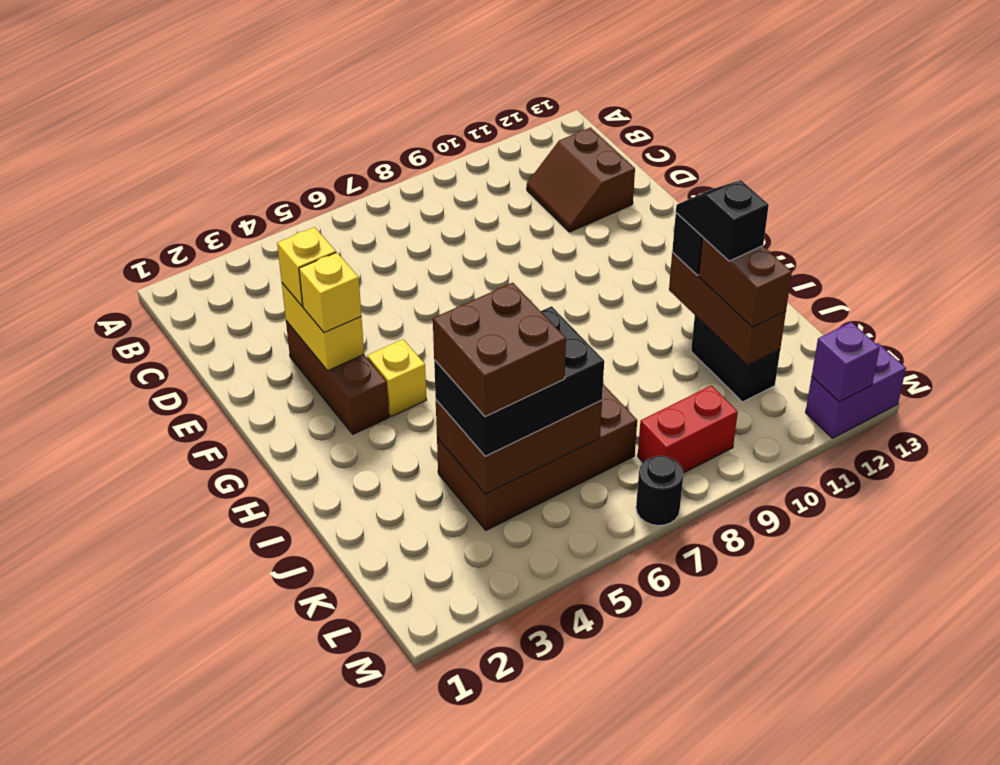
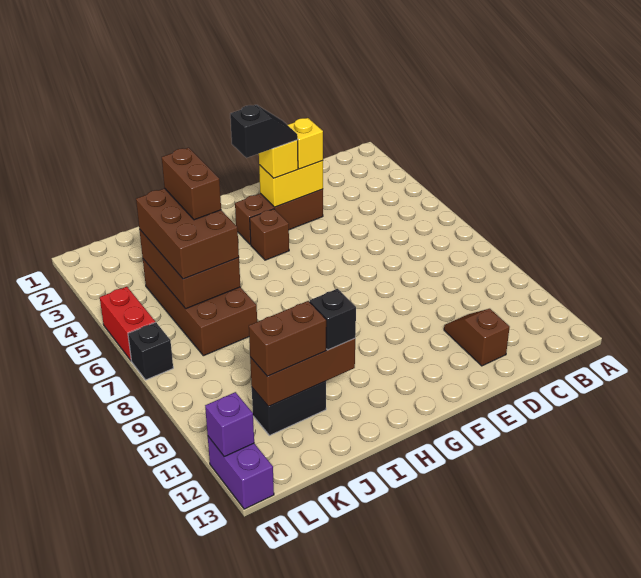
brown 2x2 slope [527,128,635,232] -> brown 1x2 slope [444,309,510,366]
yellow 1x1 brick [367,339,426,417] -> brown 1x1 brick [250,209,289,260]
black 1x2 slope [676,180,769,261] -> black 1x2 slope moved to [230,105,298,158]
black 2x3 brick [434,306,604,456] -> brown 2x3 brick [136,188,239,279]
brown 2x2 brick [433,283,566,417] -> brown 1x2 brick [162,148,221,220]
red 1x2 brick [638,386,738,473] -> red 1x2 brick moved to [100,287,155,360]
black 1x1 round brick [636,456,684,526] -> black 1x1 brick [128,322,173,380]

